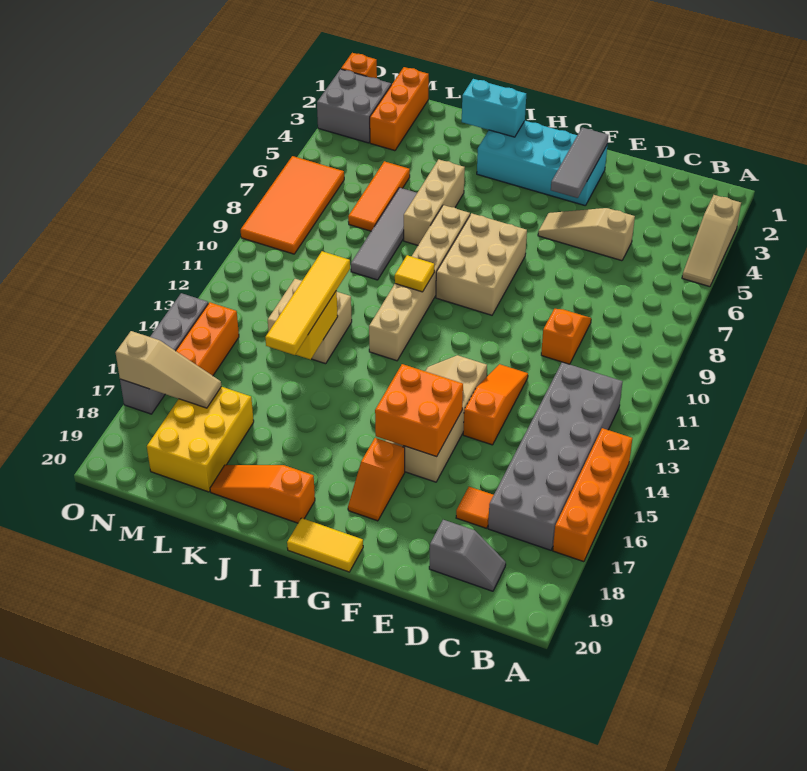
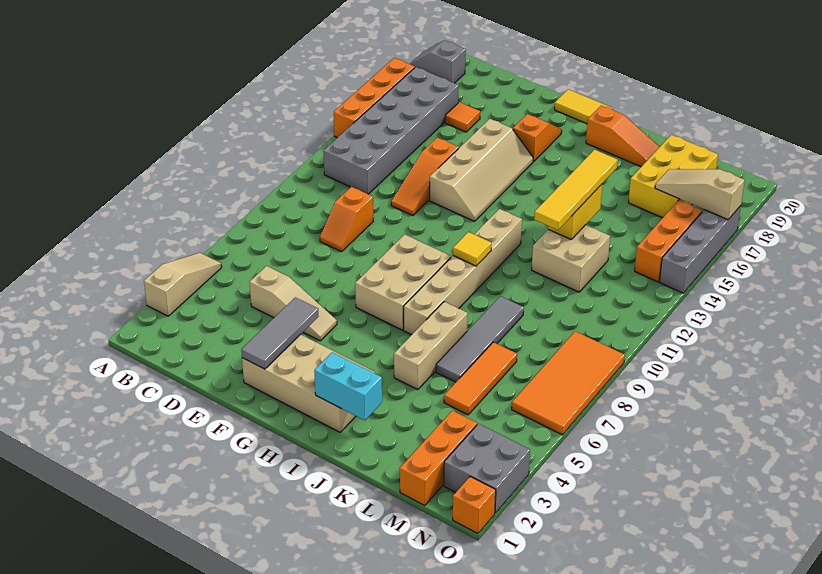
grey 1x2 slope [429,520,506,591] -> grey 1x2 slope moved to [410,40,466,83]
cyan 2x4 brick [477,121,608,206] -> tan 2x4 brick [242,334,375,432]
orange 2x2 brick [375,364,463,457] -> none

